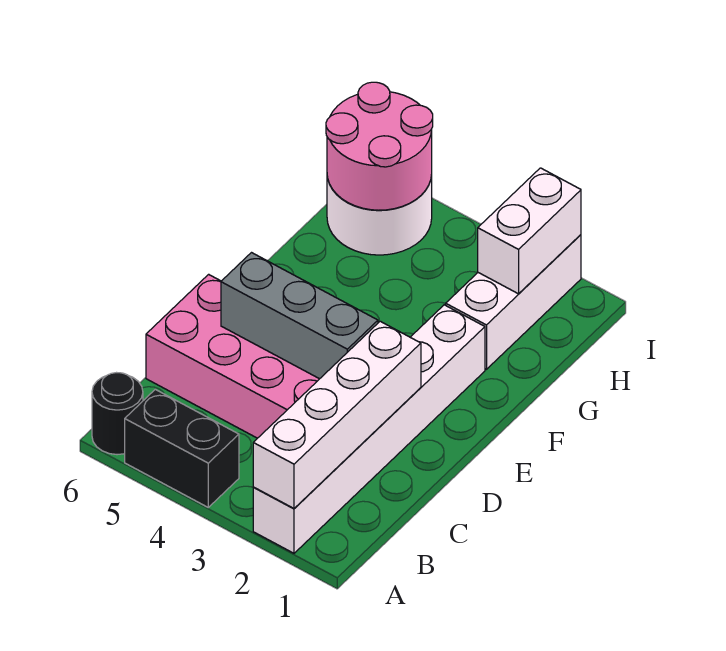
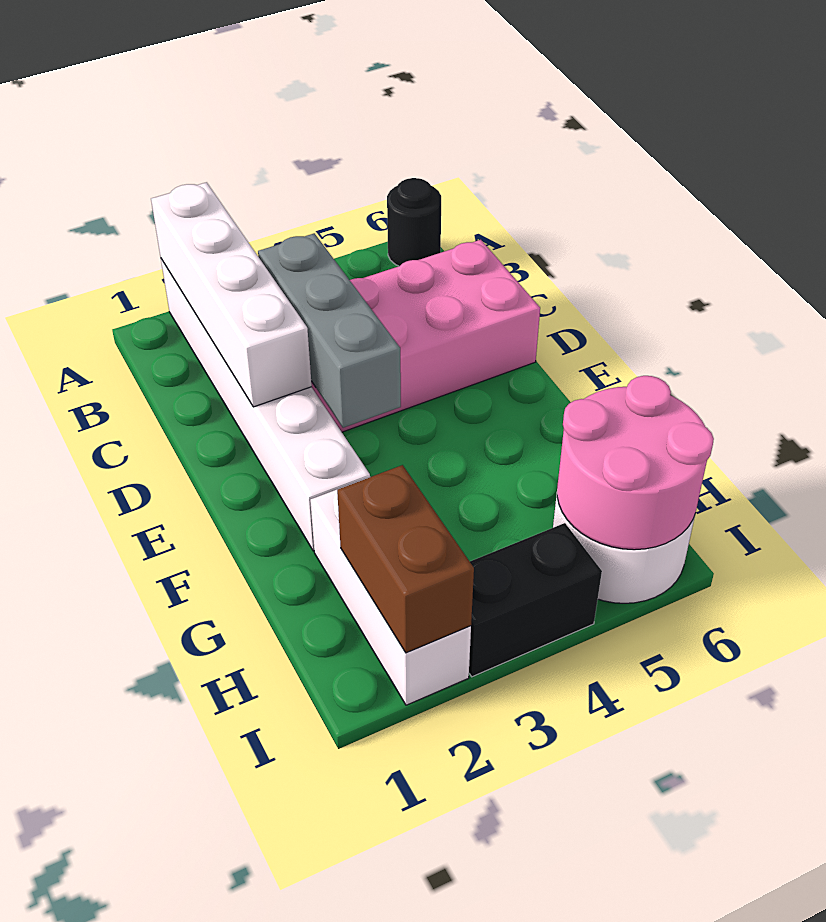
black 1x2 brick [125,389,239,507] -> black 1x2 brick moved to [469,523,602,677]
grey 1x3 brick [221,253,378,379] -> grey 1x3 brick turned to [258,233,401,428]
white 1x2 brick [478,168,581,294] -> brown 1x2 brick [337,465,474,653]

